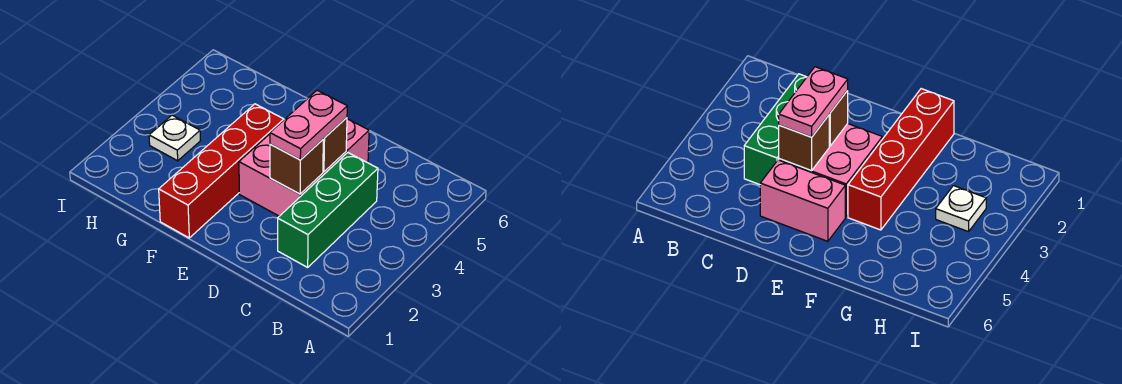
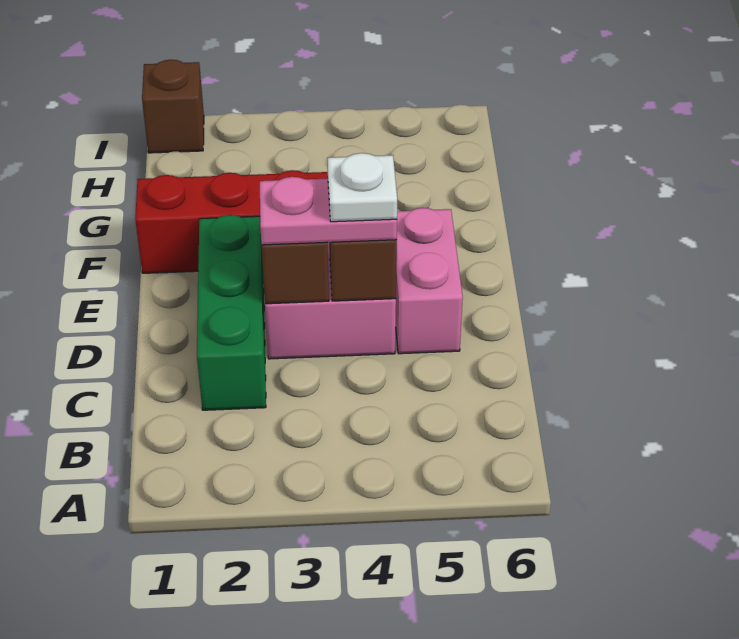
green 1x3 brick [278,153,378,267] -> green 1x3 brick turned to [197,215,266,410]
white 1x1 plate [149,115,201,161] -> white 1x1 plate moved to [327,153,397,222]
none -> brown 1x1 brick [142,60,204,153]

